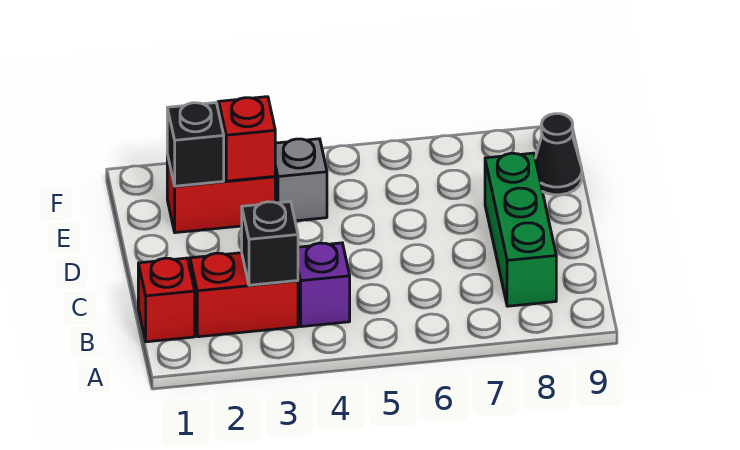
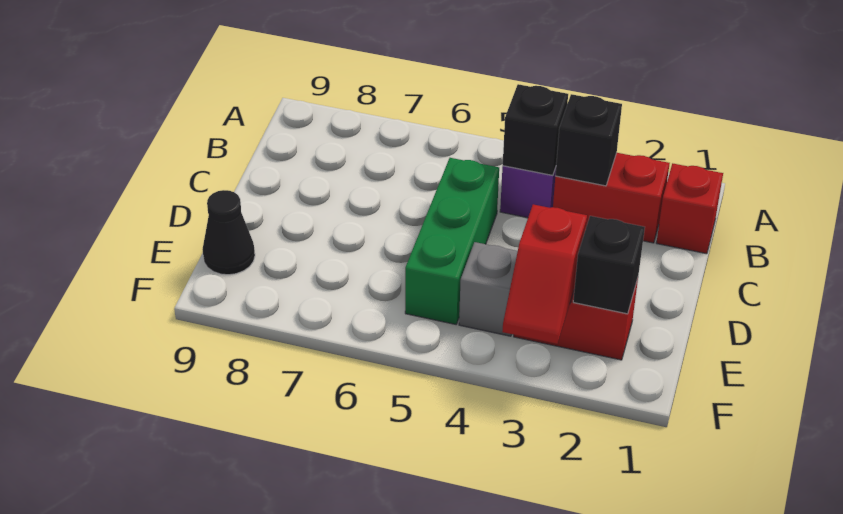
none -> black 1x1 brick [503,84,568,175]
green 1x3 brick [485,153,556,306] -> green 1x3 brick moved to [405,158,499,324]

